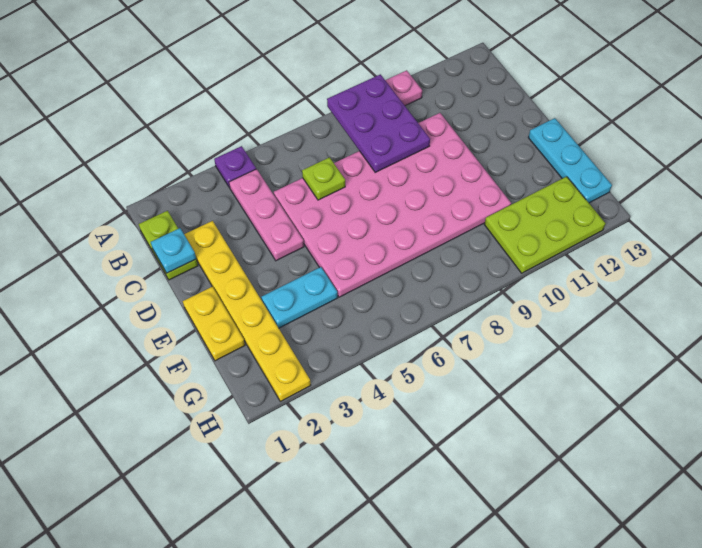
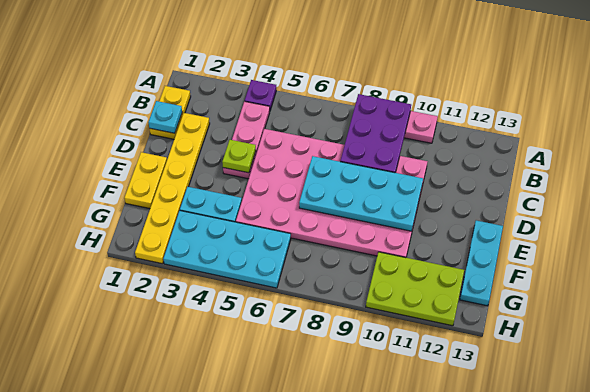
lime 1x2 plate [139,211,198,280] -> yellow 1x2 plate [149,86,191,139]
lime 1x1 plate [302,157,345,200] -> lime 1x1 plate moved to [222,140,256,173]
none -> cyan 2x4 plate [299,156,423,231]
none -> cyan 2x4 plate [163,211,291,288]

